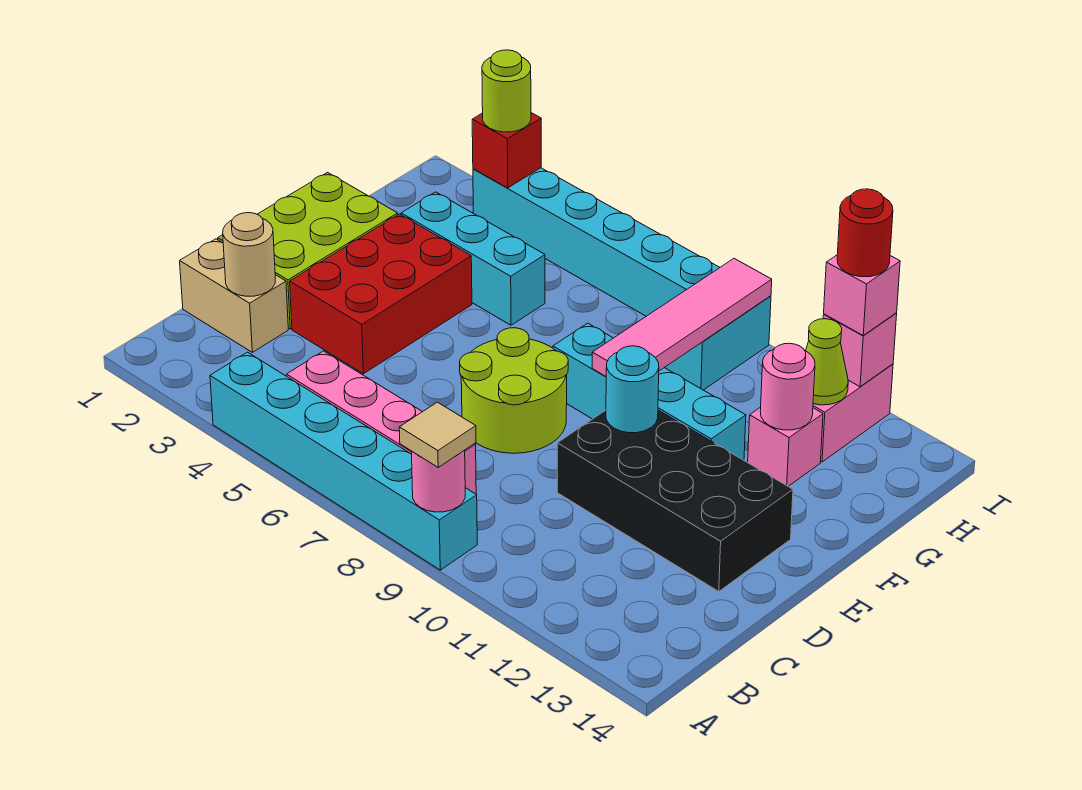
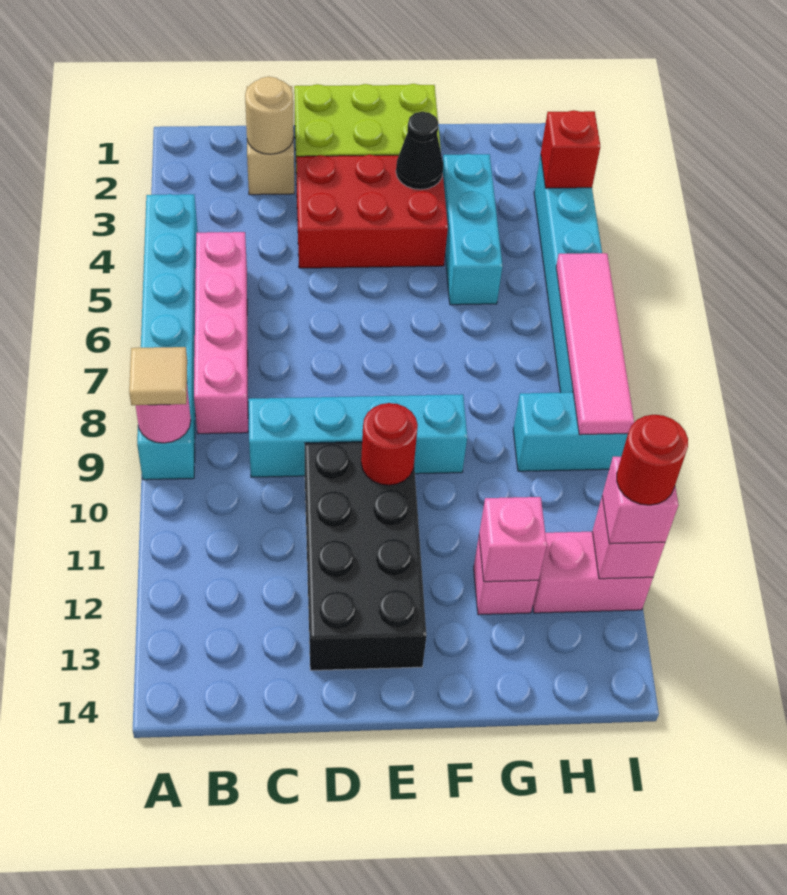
lime 2x2 round brick [460,328,568,453] -> none
cyan 1x1 round brick [606,346,659,433] -> red 1x1 round brick [361,403,418,485]
none -> black 1x1 cone [396,112,443,190]
cyan 1x4 brick [553,323,746,460] -> cyan 1x4 brick turned to [249,394,467,477]
pink 1x4 tile [592,259,772,376] -> pink 1x4 tile turned to [556,253,634,435]
pink 1x1 round brick [760,343,815,430] -> pink 1x1 brick [479,497,547,582]
lime 1x1 cone [806,319,848,405] -> none
lime 1x1 round brick [482,50,531,132] -> none

